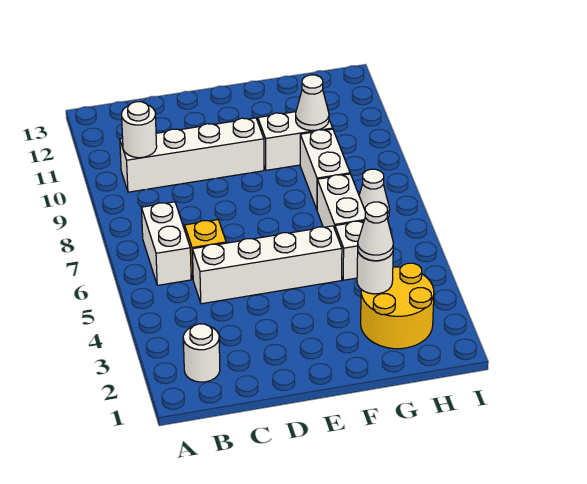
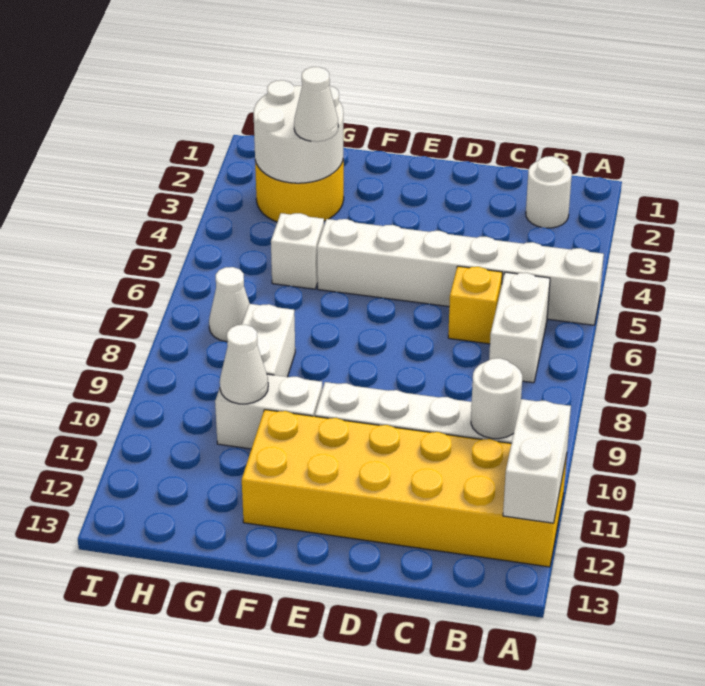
none -> yellow 2x6 brick [242,410,567,567]
white 1x4 brick [192,226,342,304] -> white 1x6 brick [317,219,604,325]
white 1x1 round brick [357,252,393,294] -> white 2x2 round brick [254,80,343,183]
white 1x2 brick [317,174,365,229] -> white 1x2 brick moved to [503,399,571,523]

